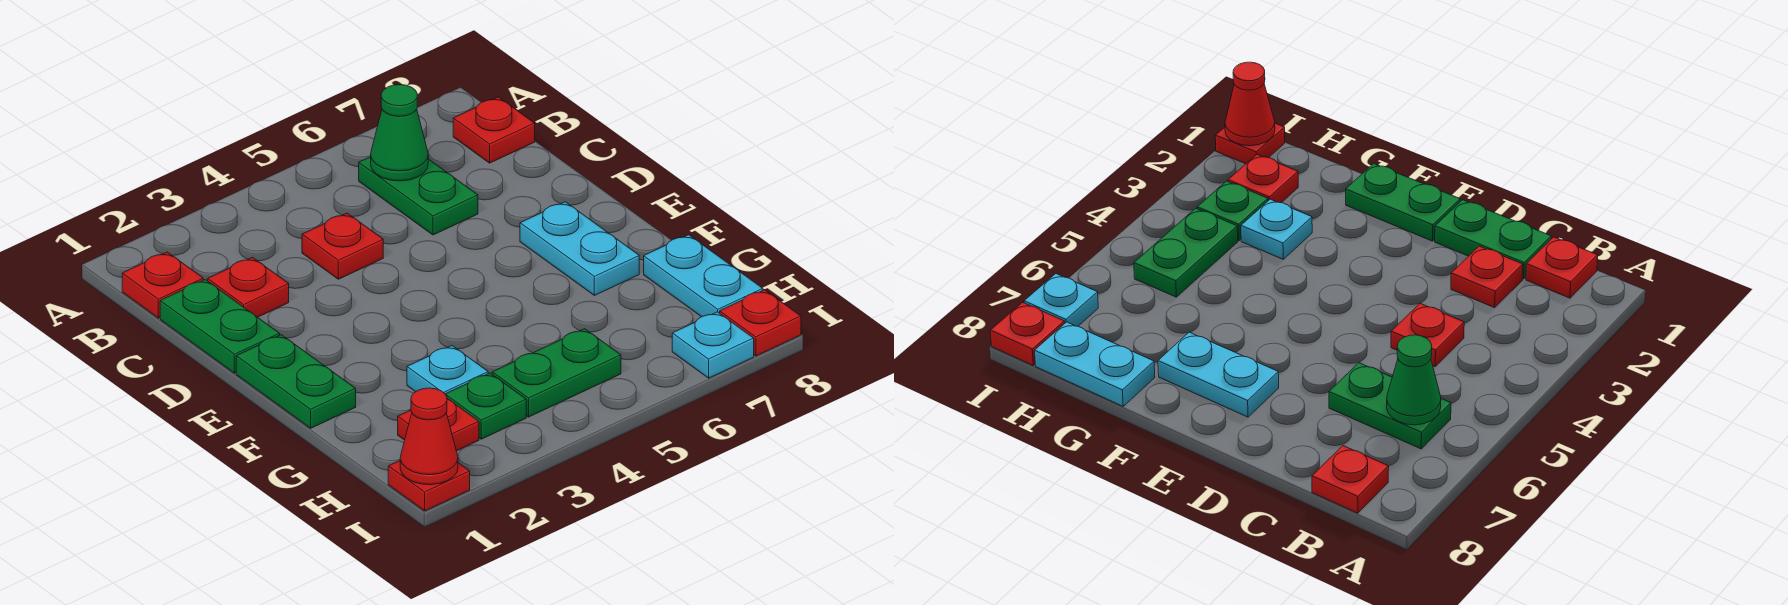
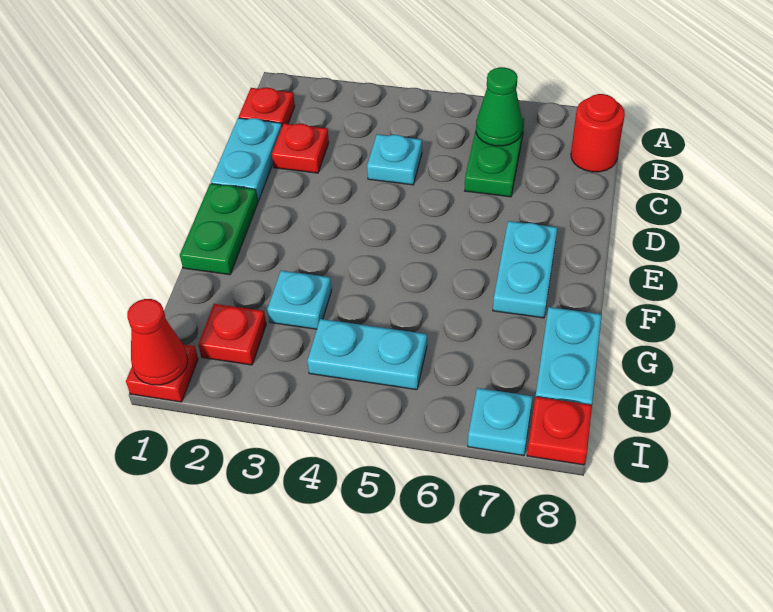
red 1x1 plate [453,97,535,163] -> red 1x1 round brick [571,94,625,172]
green 1x2 plate [160,280,280,373] -> cyan 1x2 plate [211,118,282,201]
red 1x1 plate [302,213,383,279] -> cyan 1x1 plate [367,134,422,185]
green 1x1 plate [446,373,526,439] -> none
green 1x2 plate [492,329,621,417] -> cyan 1x2 plate [307,319,427,390]

